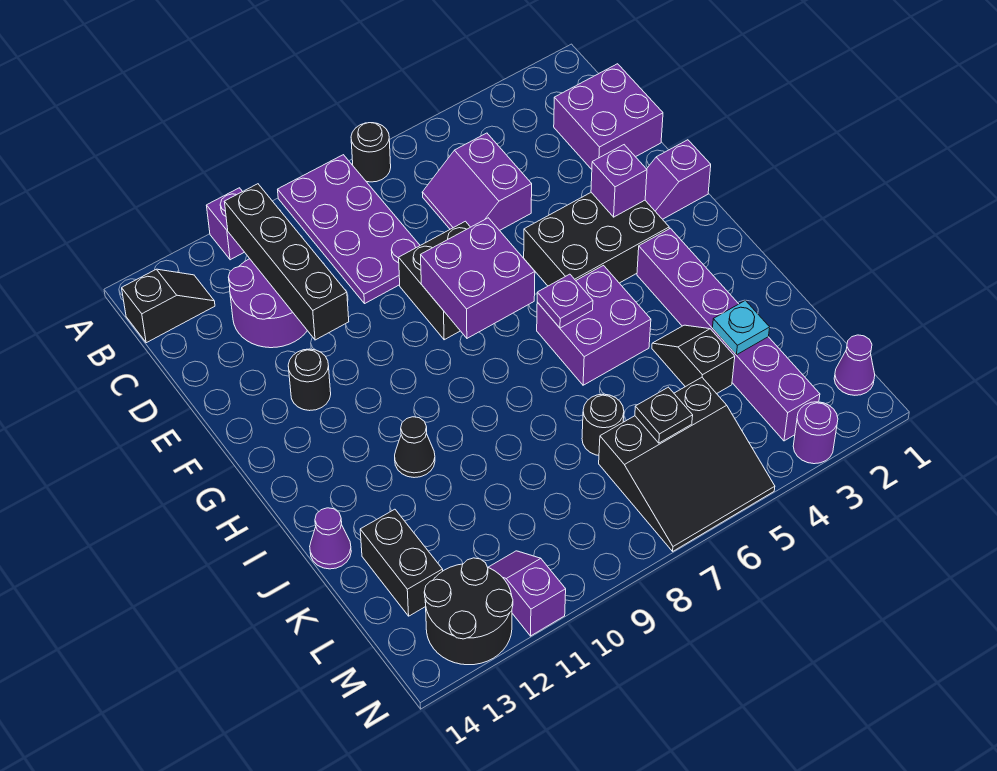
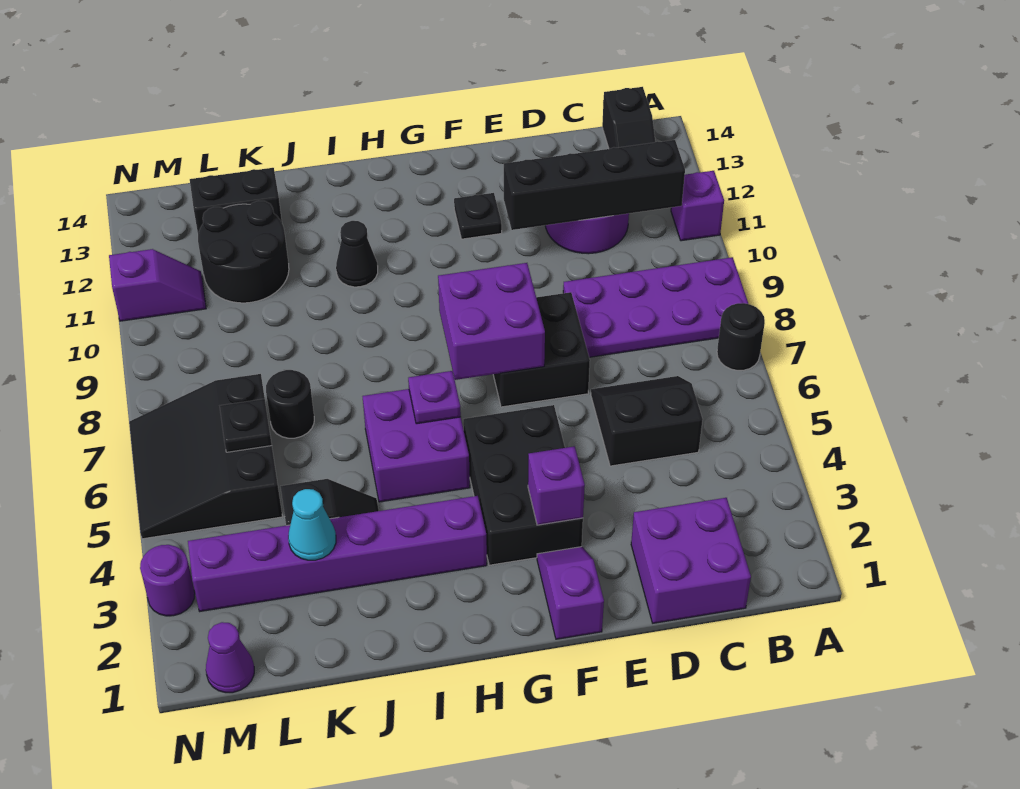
purple 2x2 slope [422,133,532,231] -> black 2x2 slope [591,376,703,466]
black 1x1 round brick [288,349,331,411] -> black 1x1 plate [454,193,502,239]
purple 1x1 cone [310,508,351,569] -> none
cyan 1x1 plate [713,300,770,355] -> cyan 1x1 cone [288,489,336,560]
black 2x2 round brick [424,558,513,665] -> black 2x2 round brick moved to [198,201,289,303]

